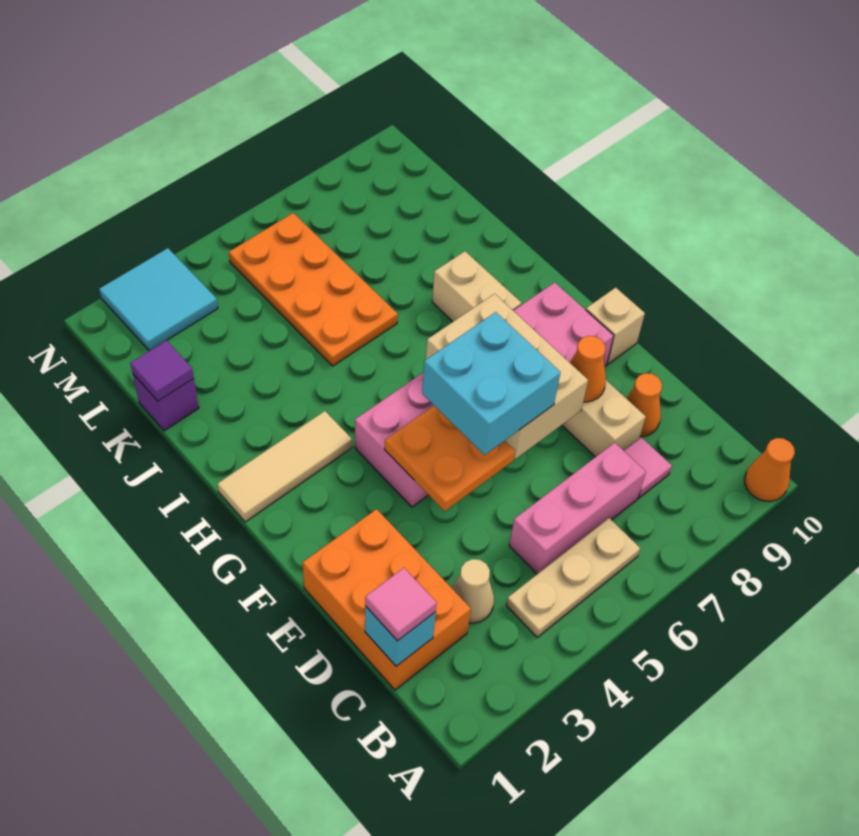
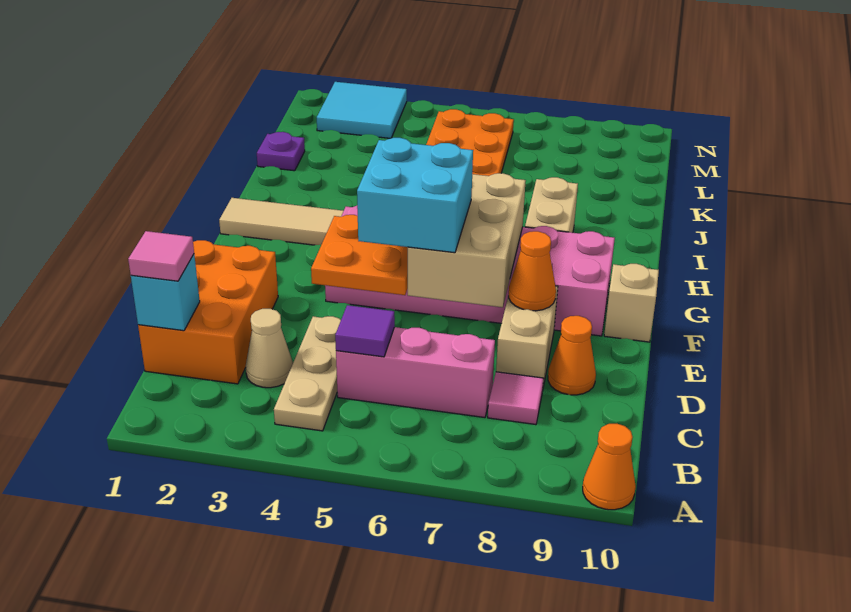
tan 1x3 plate [506,518,640,637] -> tan 1x3 plate turned to [274,316,341,431]
purple 1x1 brick [133,374,199,431] -> purple 1x1 plate [257,132,305,171]
purple 1x1 tile [130,340,194,401] -> purple 1x1 tile moved to [335,305,395,357]

